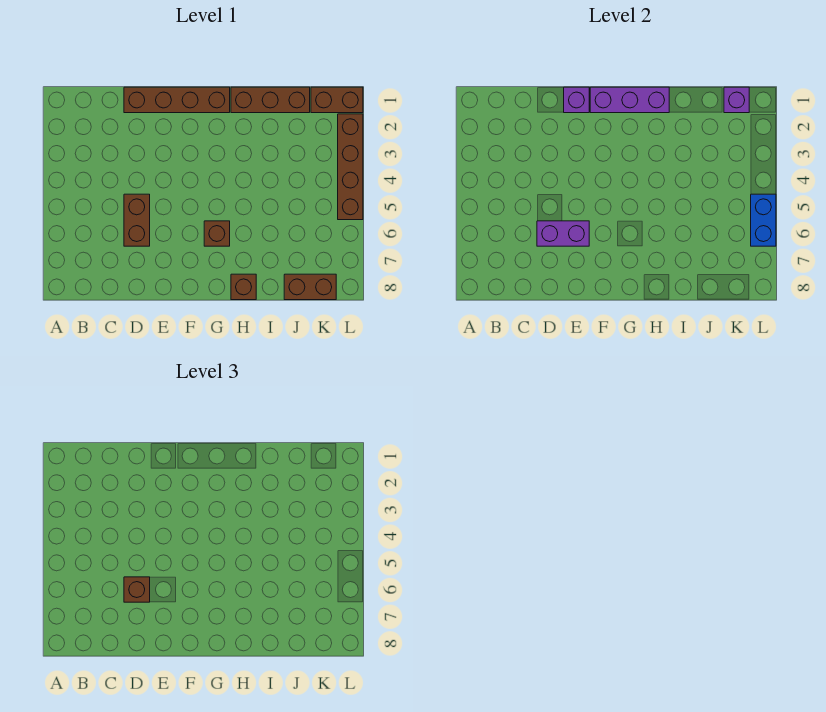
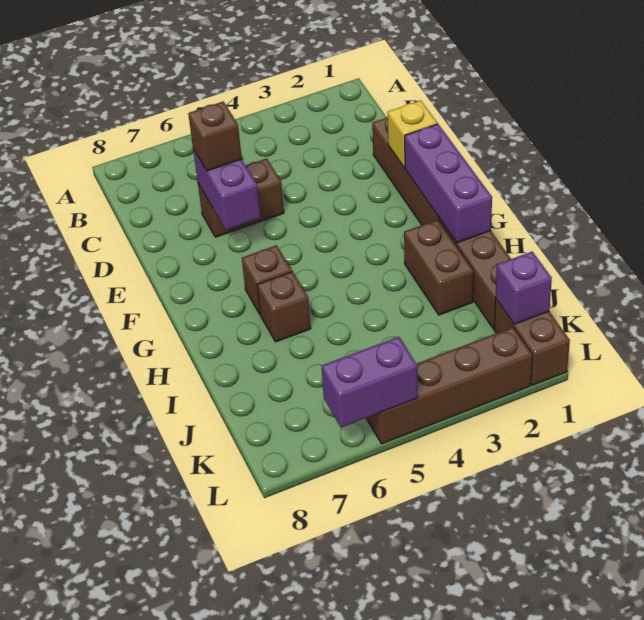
purple 1x1 brick [564,87,589,113] -> yellow 1x1 brick [388,100,437,168]
brown 1x1 brick [231,274,256,300] -> brown 1x1 brick moved to [257,272,311,342]
brown 1x2 brick [284,274,336,300] -> brown 1x2 brick moved to [404,220,474,315]
blue 1x2 brick [751,194,776,246] -> purple 1x2 brick [321,337,418,427]

